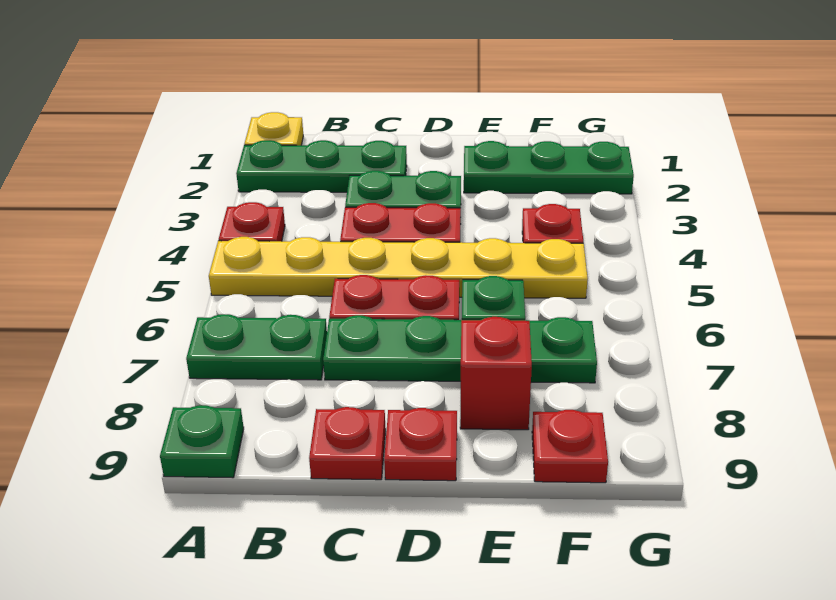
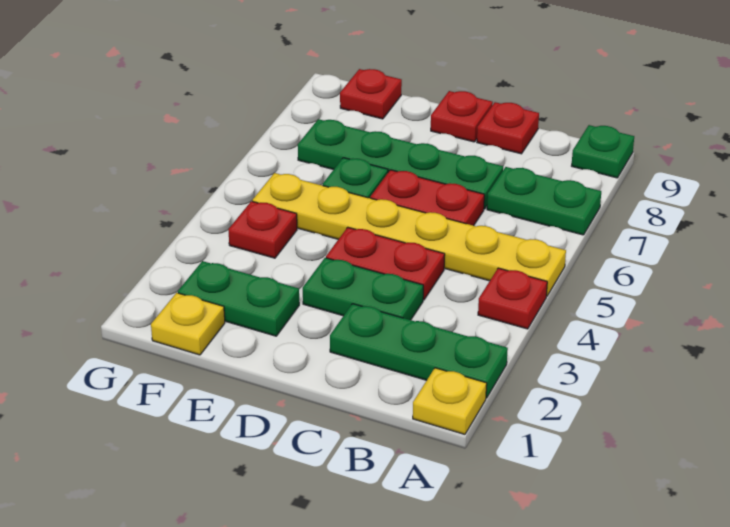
green 1x3 plate [464,141,634,194] -> green 1x2 plate [178,261,299,336]
red 1x1 brick [460,317,532,430] -> none
none -> yellow 1x1 plate [151,293,225,355]

